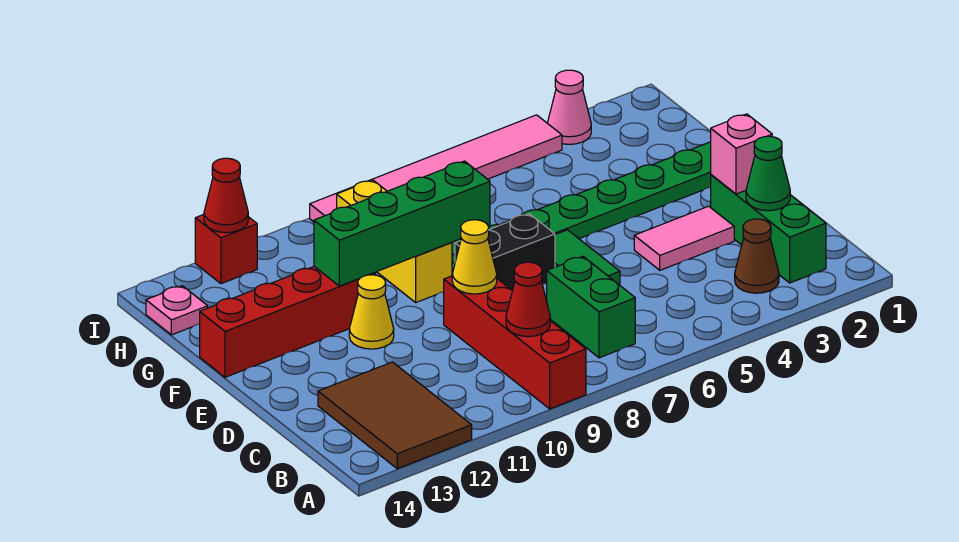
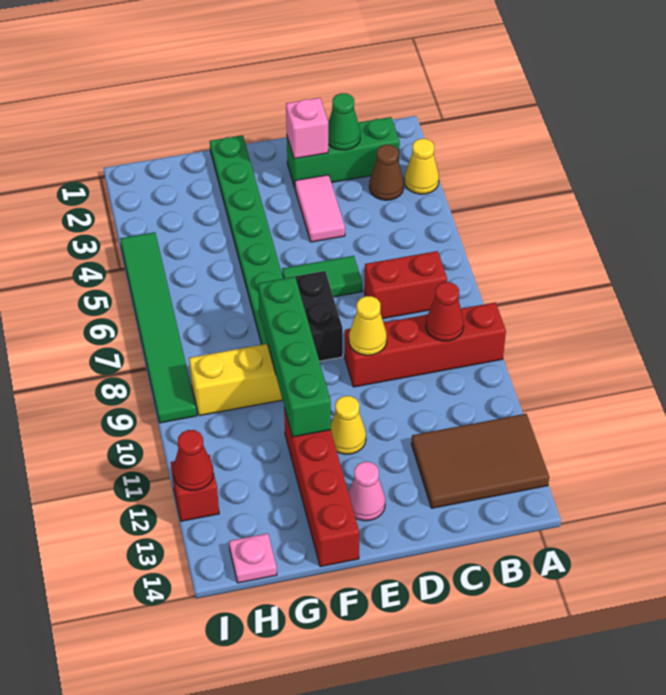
none -> yellow 1x1 cone [404,139,439,194]
green 1x2 brick [547,256,635,358] -> red 1x2 brick [364,251,447,319]
pink 1x1 cone [548,70,591,144] -> pink 1x1 cone moved to [348,462,385,521]
pink 1x6 tile [310,115,562,222] -> green 1x6 tile [120,232,197,423]

